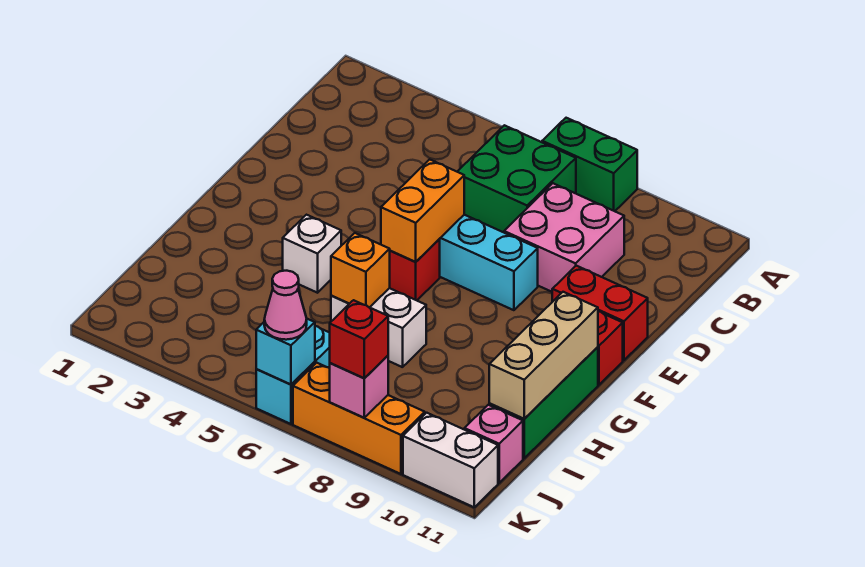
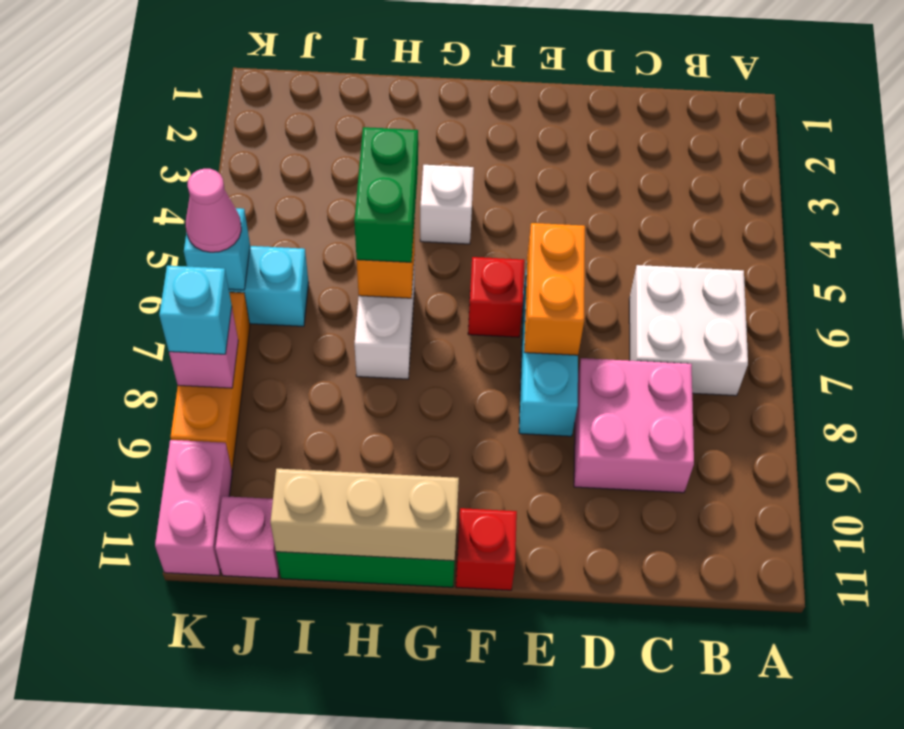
green 1x2 brick [542,118,637,211] -> green 1x2 brick moved to [354,127,418,262]
green 2x2 brick [457,125,576,232] -> white 2x2 brick [629,265,748,396]
orange 1x2 brick [381,159,464,262] -> orange 1x2 brick turned to [524,223,585,355]
red 1x2 brick [552,266,648,360] -> none
red 1x1 brick [330,300,388,378] -> cyan 1x1 brick [159,266,232,354]
white 1x2 brick [403,413,498,507] -> pink 1x2 brick [155,440,232,576]

